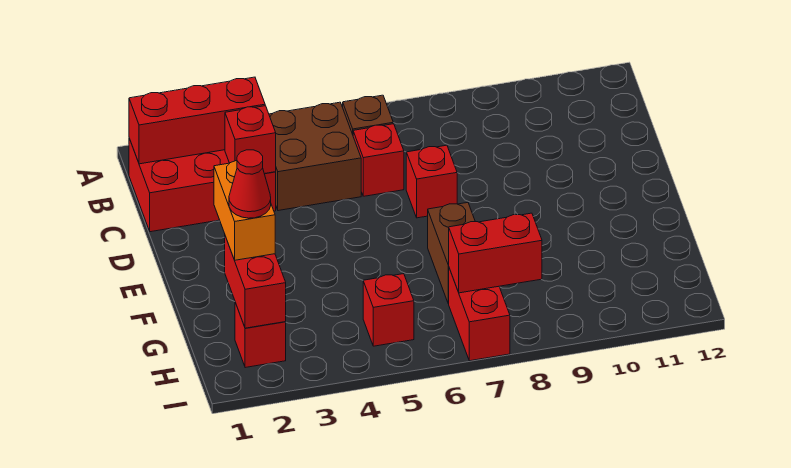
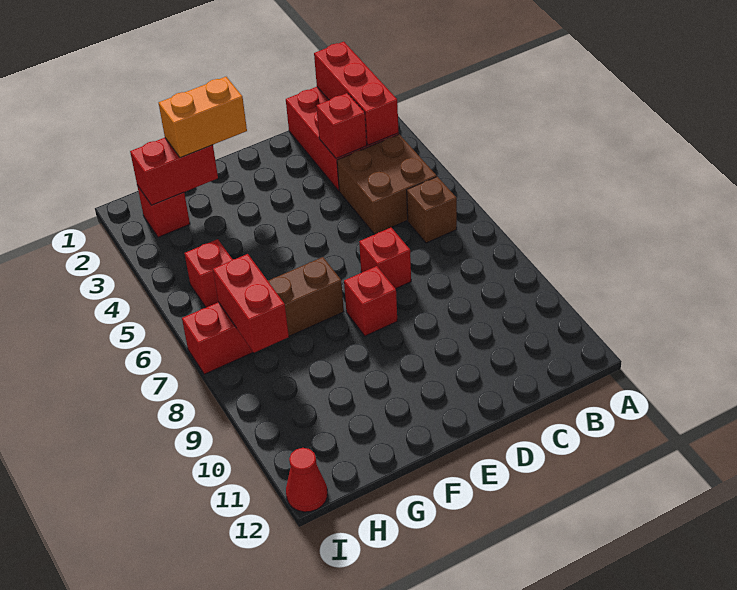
red 1x1 brick [353,124,404,196] -> red 1x1 brick moved to [344,266,397,336]
red 1x1 cone [229,150,271,218] -> red 1x1 cone moved to [286,448,327,512]

